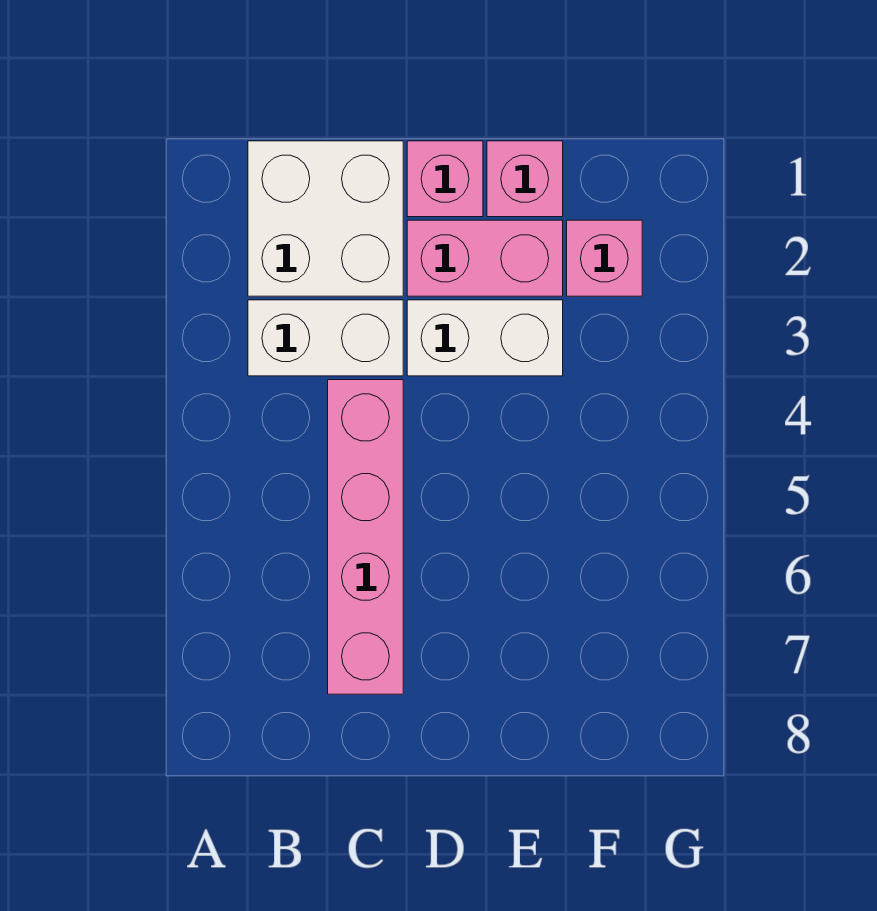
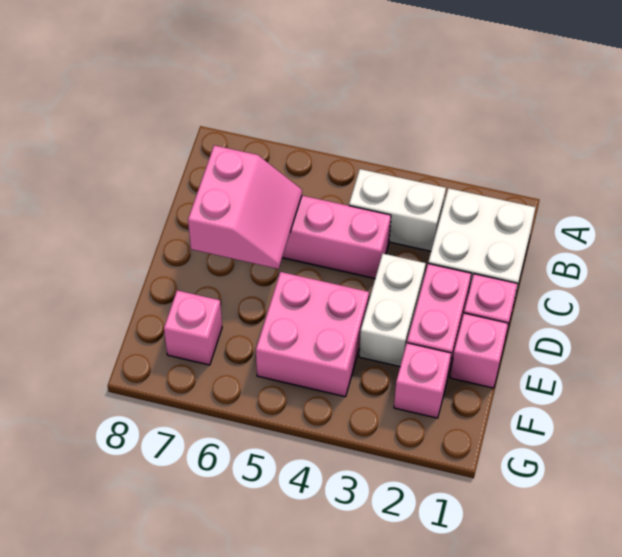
white 1x2 brick [248,300,403,376] -> white 1x2 brick turned to [349,169,446,251]
none -> pink 2x2 slope [188,145,302,269]
none -> pink 2x2 brick [256,272,369,397]
none -> pink 1x1 brick [164,290,222,365]

